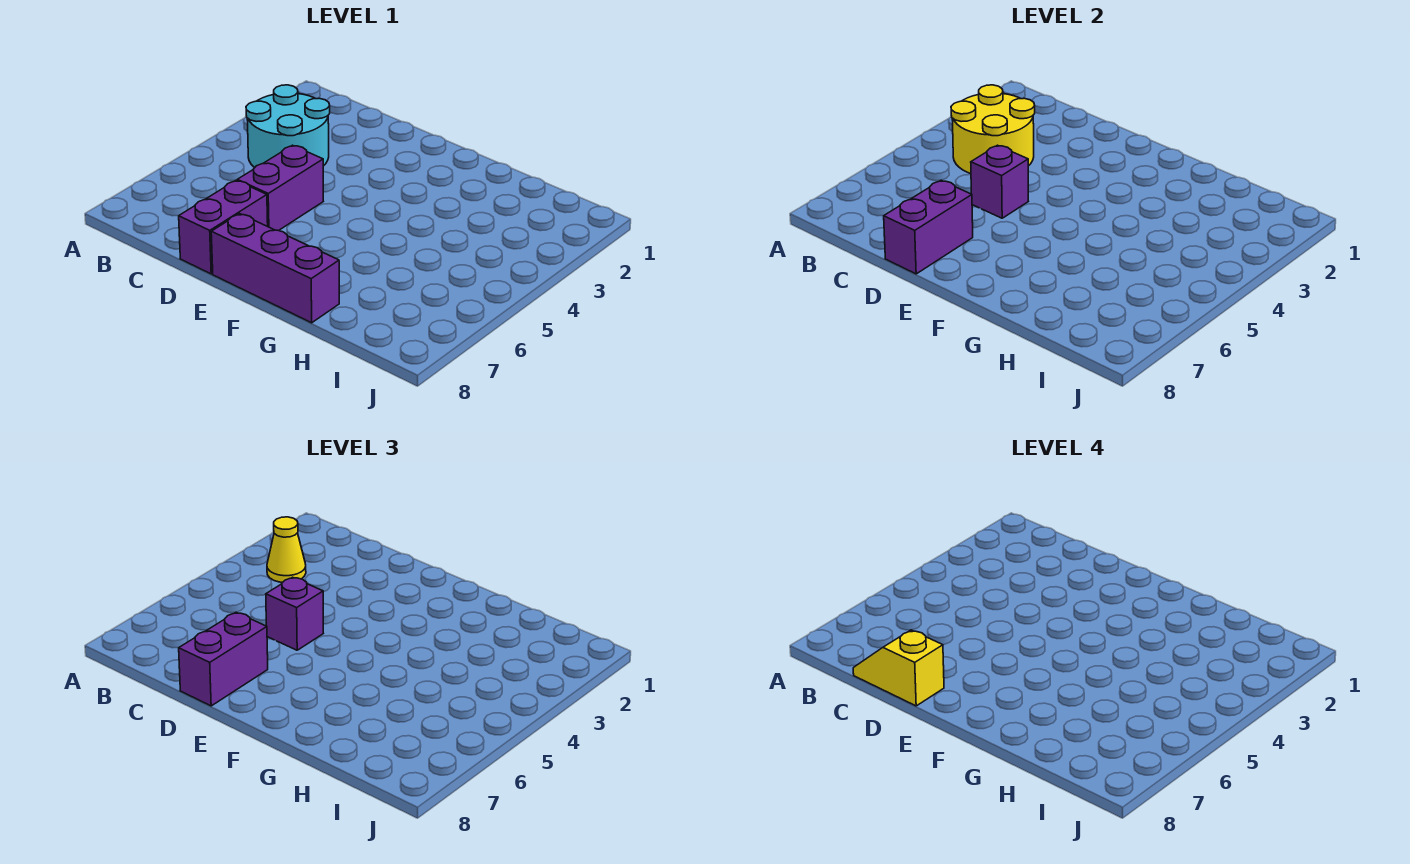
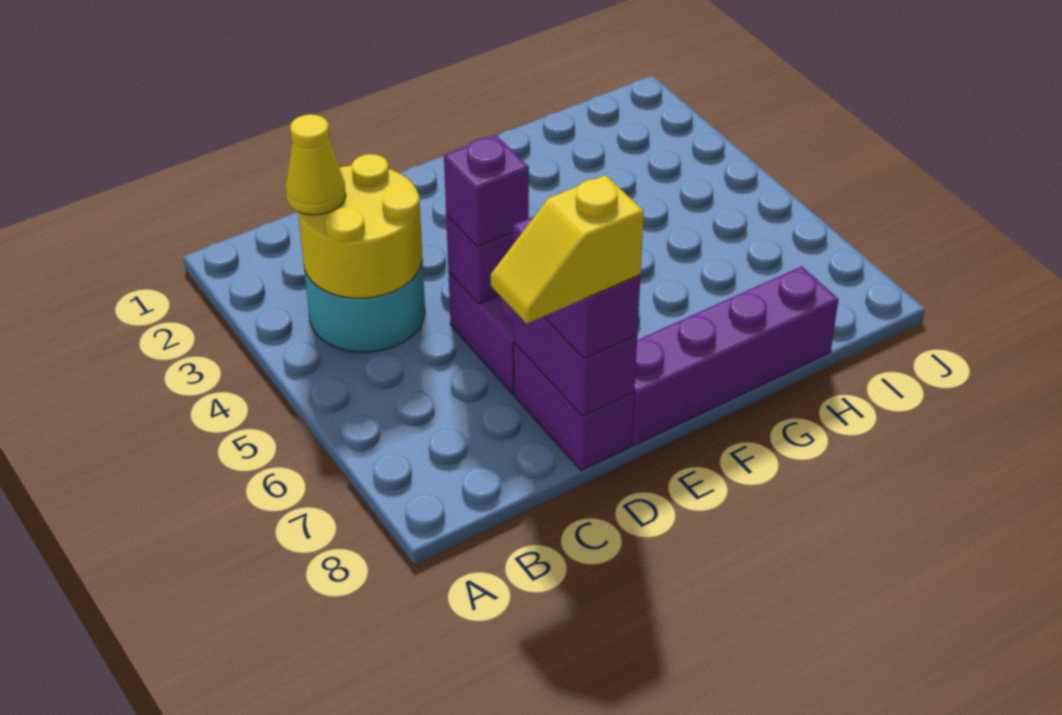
purple 1x3 brick [211,214,339,323] -> purple 1x4 brick [632,266,838,445]

